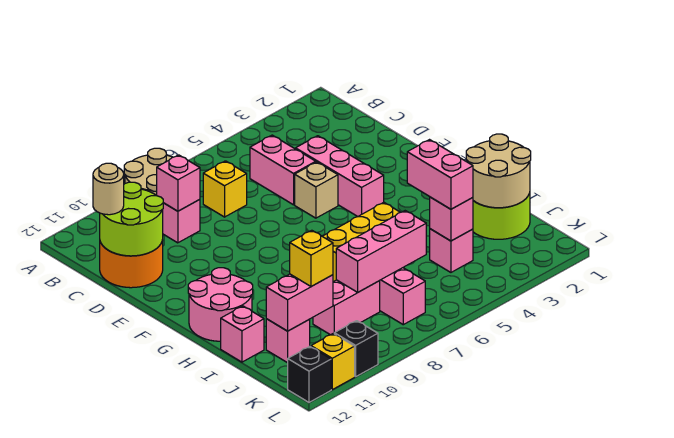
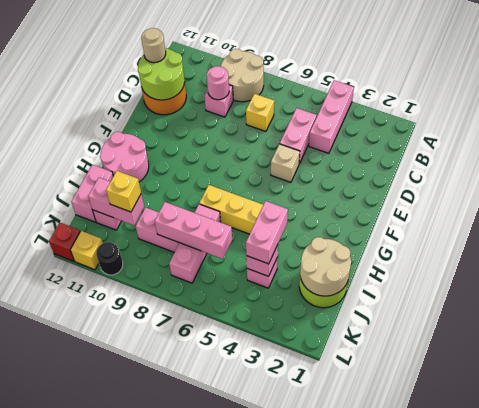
pink 1x1 brick [157,155,200,211] -> pink 1x1 round brick [207,66,229,100]
pink 1x3 brick [296,136,384,217] -> pink 1x3 brick moved to [309,80,354,153]
pink 1x1 brick [221,306,264,362] -> pink 1x2 brick [71,165,113,222]
black 1x1 brick [334,321,378,377] -> black 1x1 round brick [96,242,123,275]
black 1x1 brick [288,346,331,402] -> red 1x1 brick [49,223,80,261]

